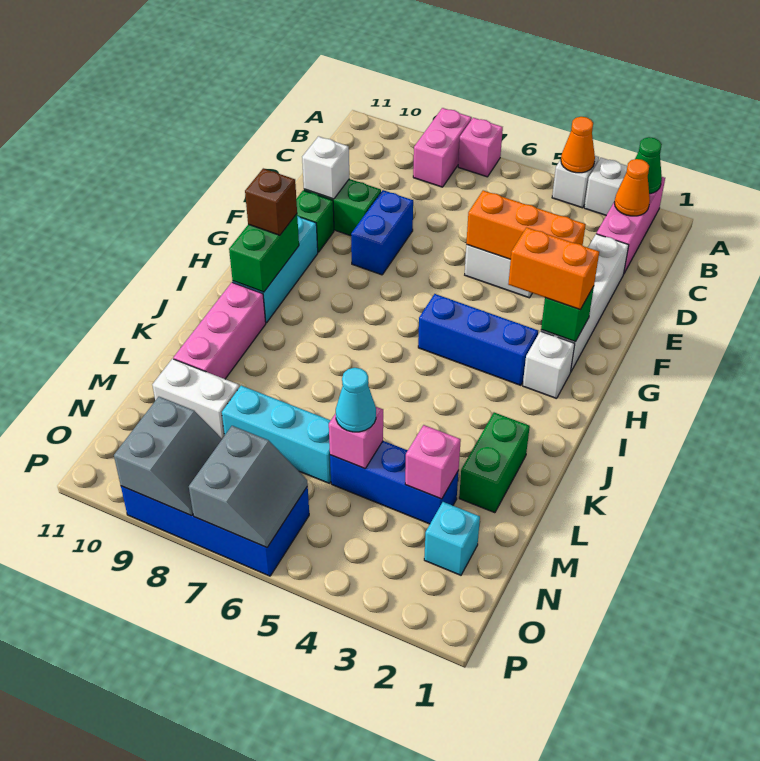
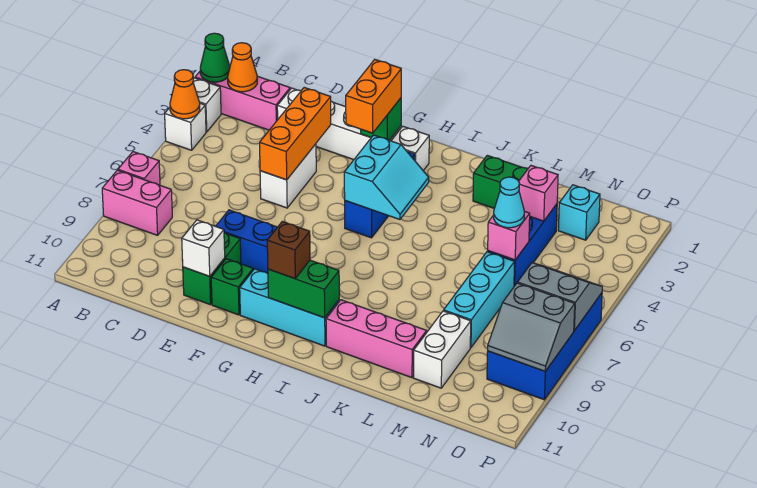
none -> cyan 2x2 slope [344,135,429,219]
grey 2x2 slope [114,397,222,516] -> grey 2x2 slope turned to [488,283,575,371]

